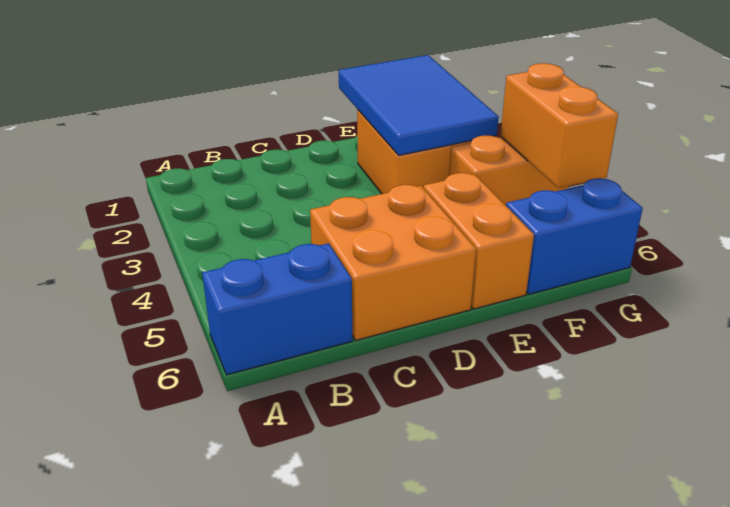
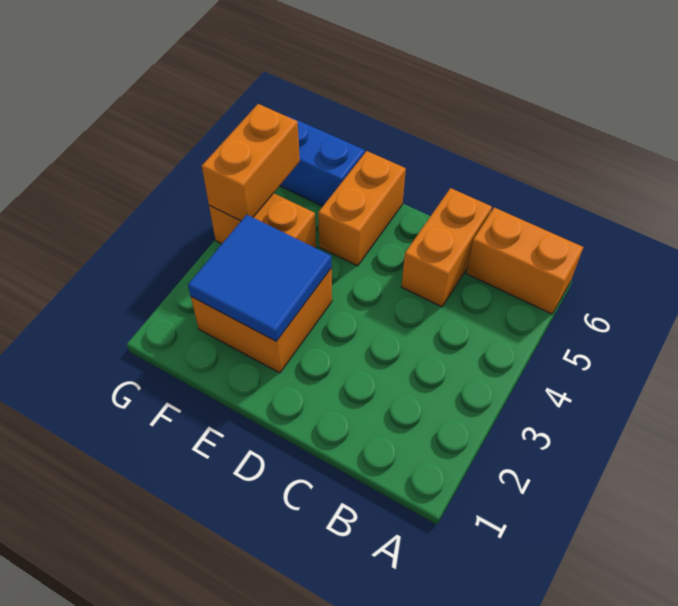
blue 1x2 brick [202,243,352,375] -> orange 1x2 brick [466,208,583,314]
orange 2x2 brick [310,185,476,340] -> orange 1x2 brick [401,188,492,307]
blue 2x3 tile [339,55,499,155] -> blue 2x2 tile [188,215,332,341]

